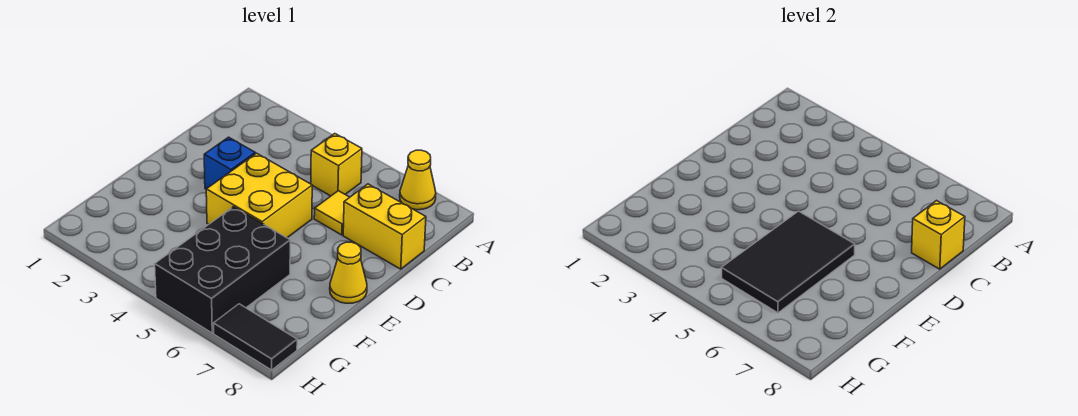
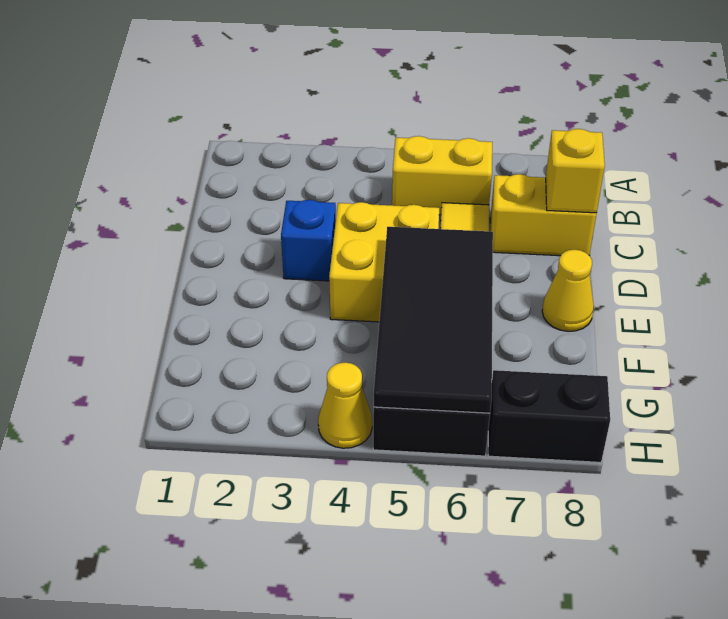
yellow 1x1 cone [400,150,436,210] -> yellow 1x1 cone moved to [318,362,372,448]
yellow 1x1 brick [311,134,362,196] -> yellow 1x2 brick [392,136,492,215]
black 2x3 tile [721,211,855,313] -> black 2x4 tile [374,227,493,413]
black 1x2 tile [214,304,297,370] -> black 1x2 brick [488,370,610,462]

